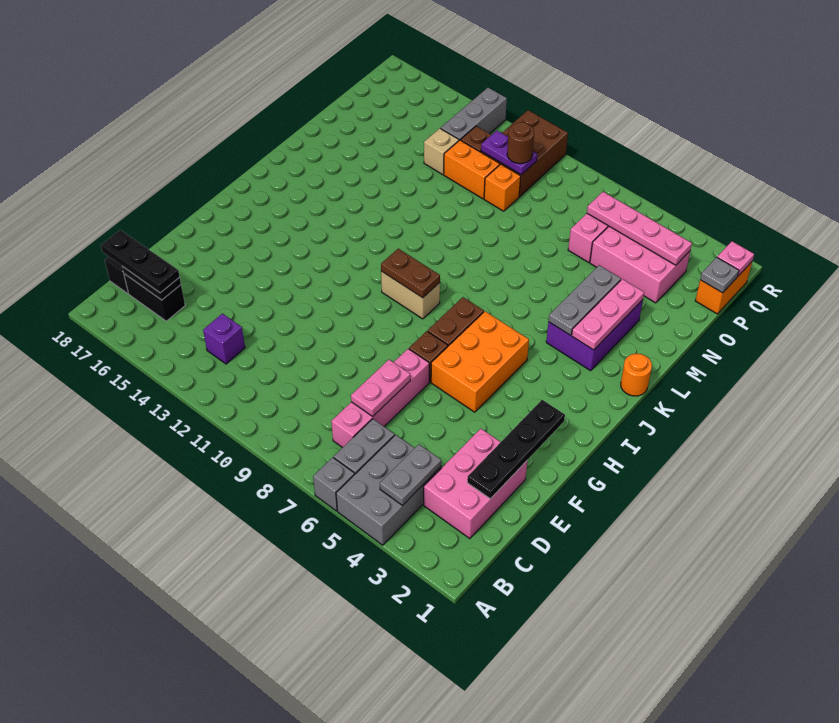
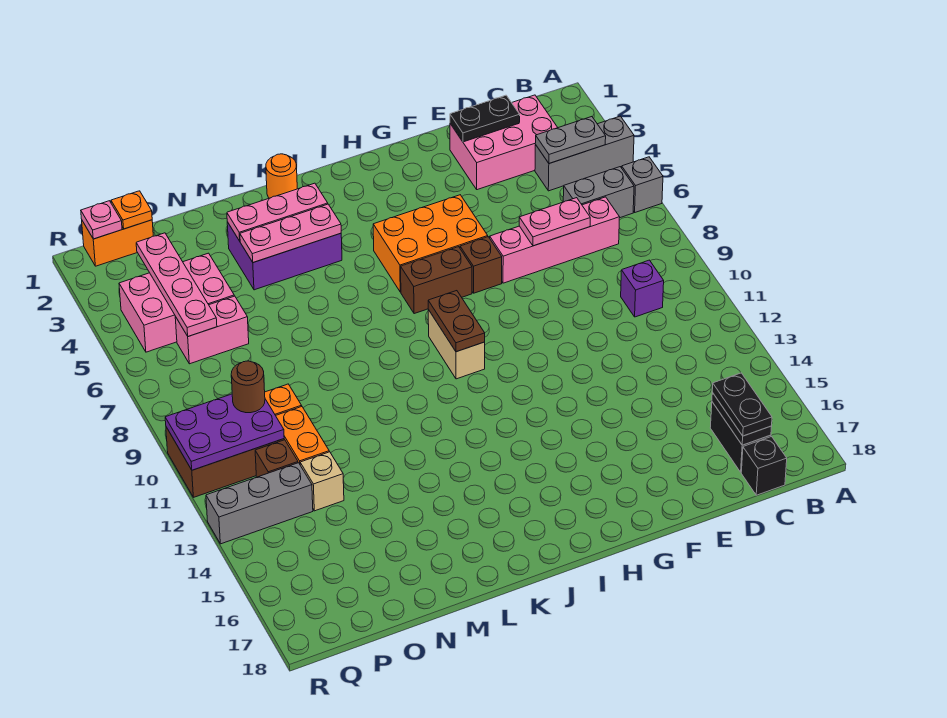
grey 2x3 brick [336,435,441,545] -> grey 1x3 brick [535,116,634,191]
purple 1x1 brick [203,314,245,364] -> purple 1x1 brick moved to [621,260,664,317]
black 1x3 plate [101,230,180,293] -> black 1x2 plate [712,373,772,436]
black 1x4 plate [467,400,565,499] -> black 1x2 plate [450,95,520,142]
grey 1x3 plate [549,265,621,335] -> pink 1x3 plate [240,204,341,262]
pink 2x3 brick [590,227,690,303] -> pink 2x3 brick turned to [119,253,234,352]
grey 1x1 plate [700,257,739,293] -> orange 1x1 plate [111,191,152,229]
purple 1x2 plate [481,131,537,174] -> purple 2x3 plate [165,394,284,470]

